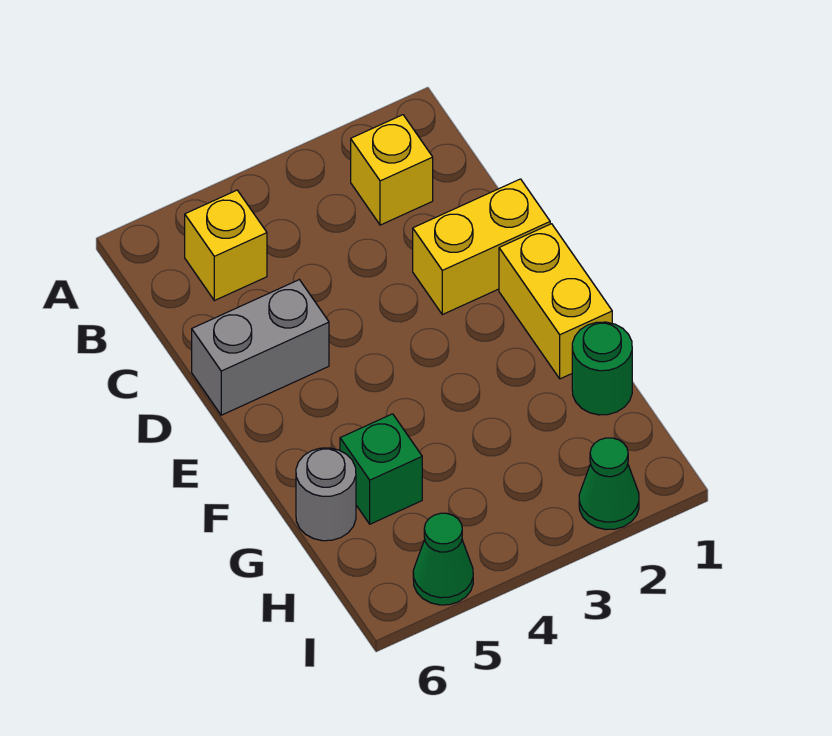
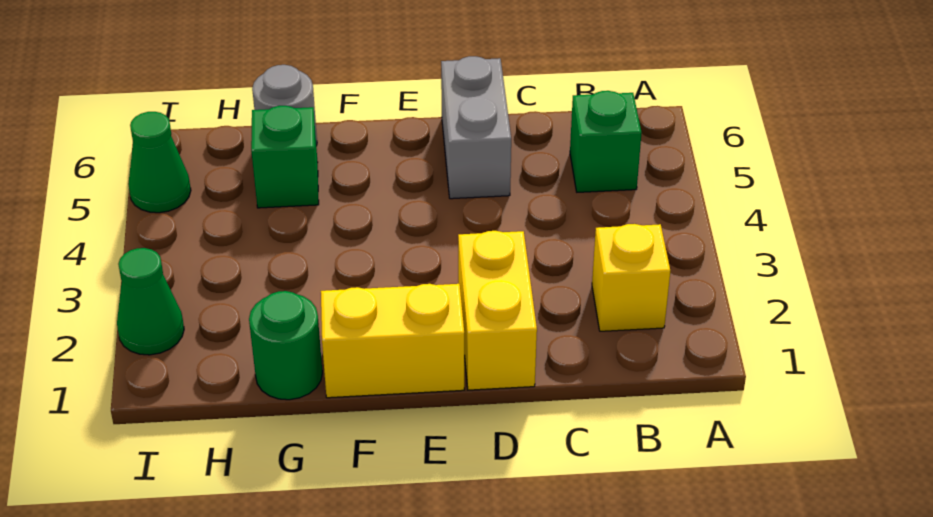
yellow 1x1 brick [185,190,267,301] -> green 1x1 brick [570,91,642,192]

